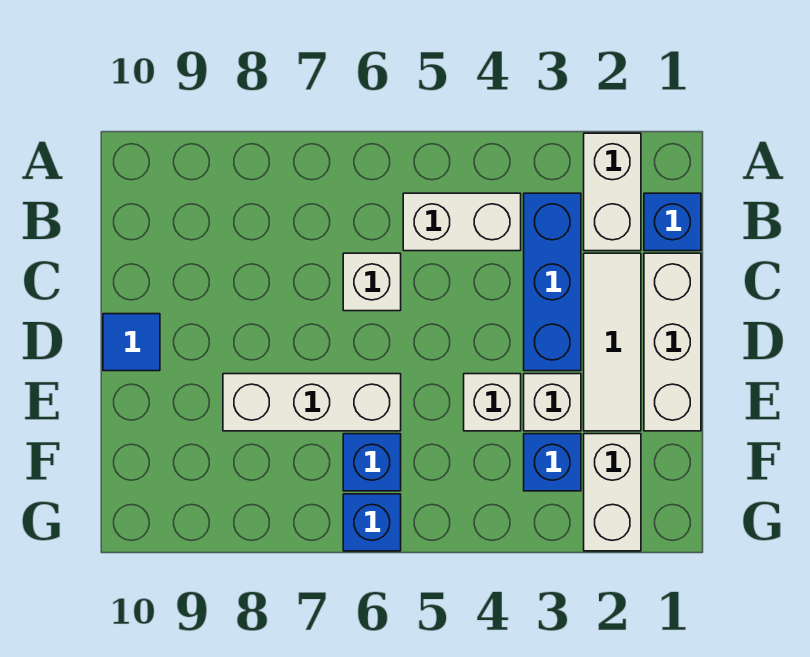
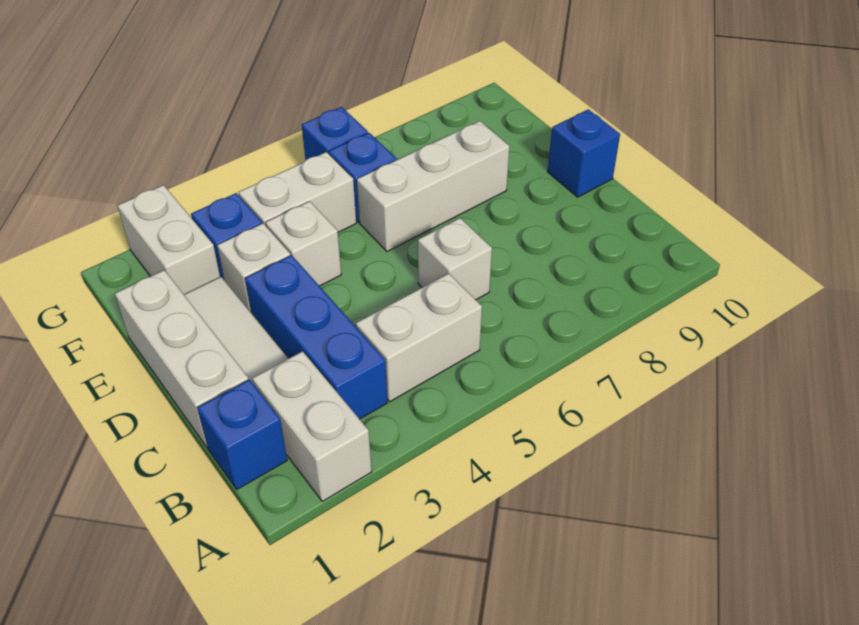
blue 1x1 tile [103,314,160,371] -> blue 1x1 brick [548,109,620,197]
none -> white 1x2 brick [239,152,356,232]

